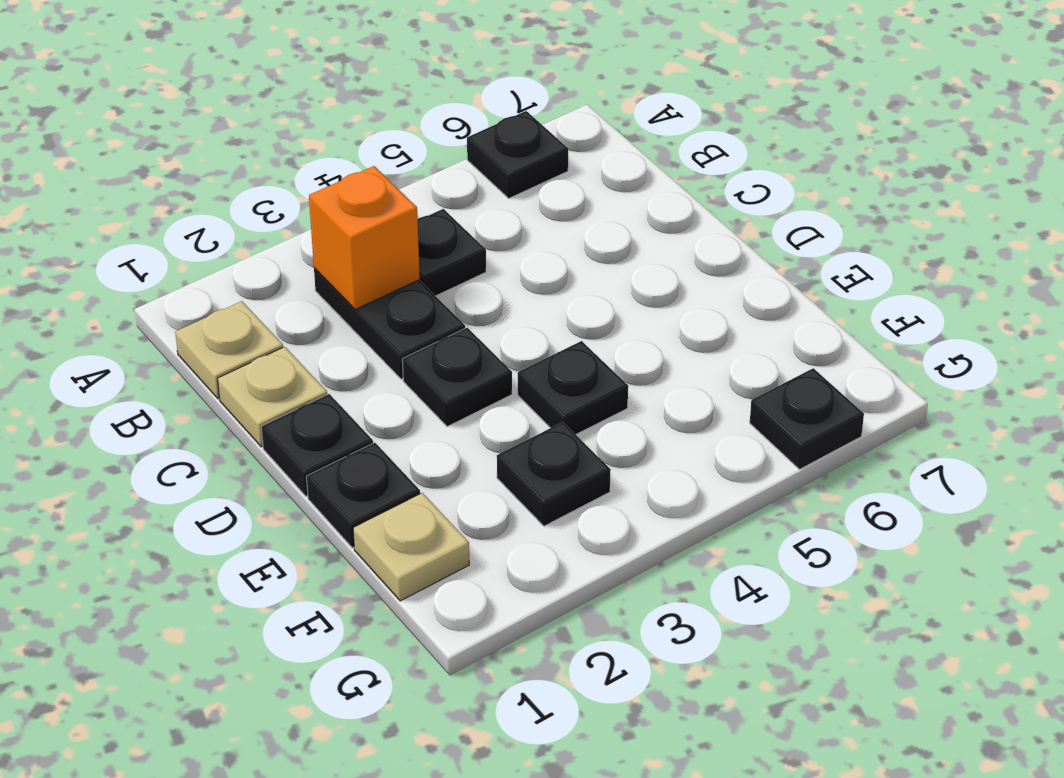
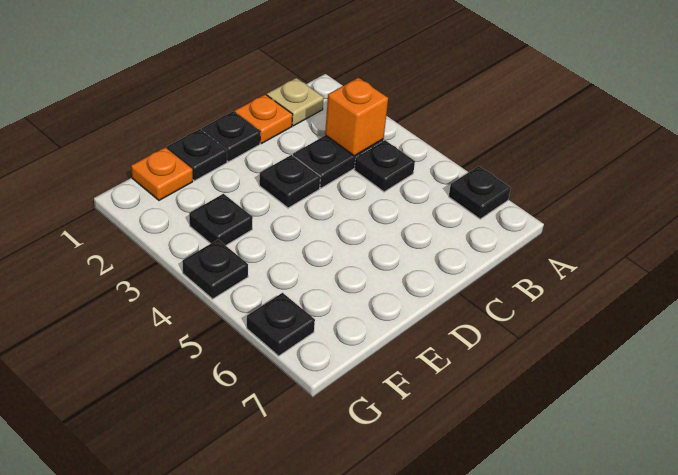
tan 1x1 plate [218,347,327,447] -> orange 1x1 plate [235,94,293,143]
black 1x1 plate [518,341,628,434] -> black 1x1 plate moved to [182,240,248,299]
tan 1x1 plate [353,493,469,601] -> orange 1x1 plate [131,147,193,200]

